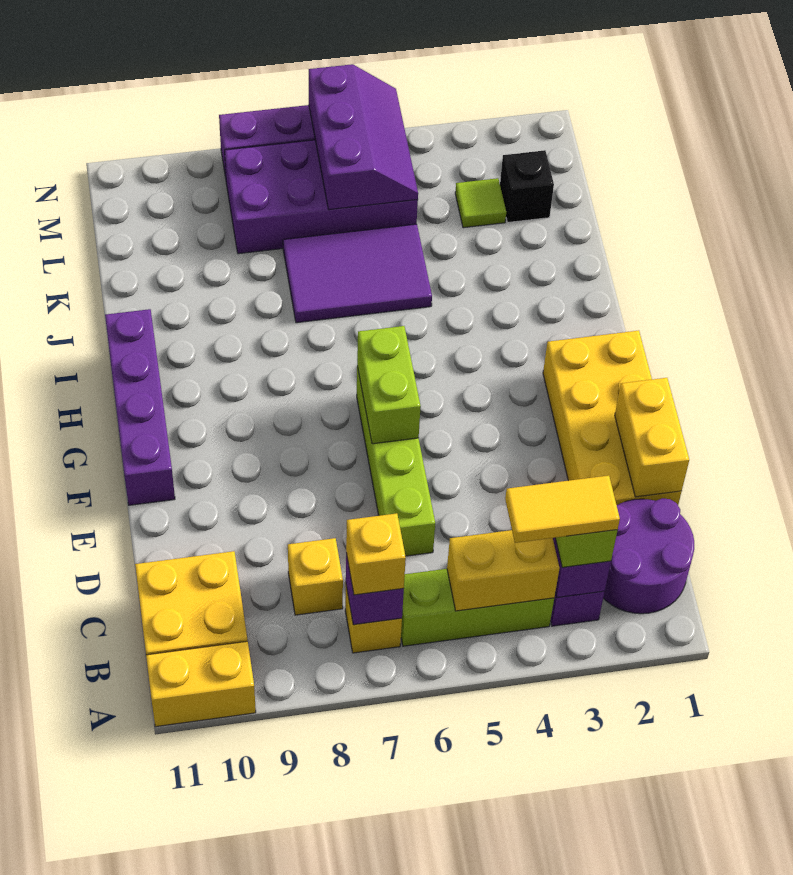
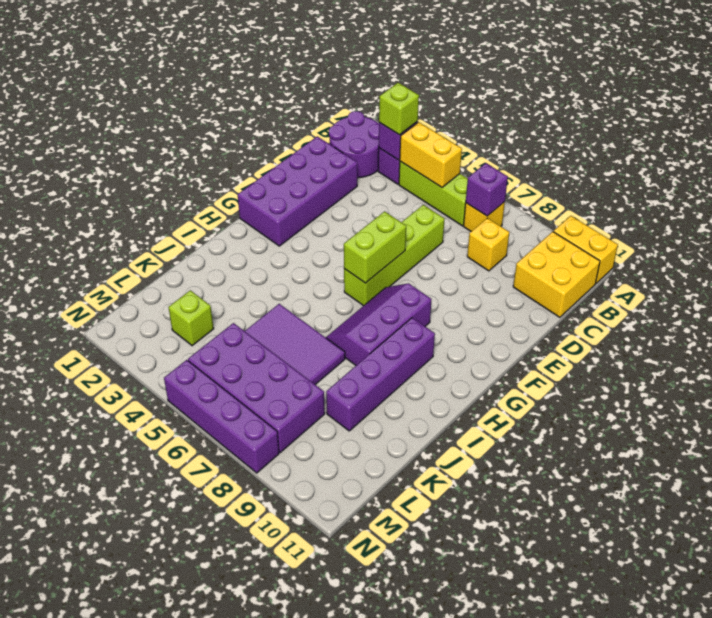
yellow 1x2 tile [505,475,620,543] -> none
yellow 1x1 brick [346,513,406,595] -> none
yellow 2x4 brick [543,331,681,505] -> purple 2x4 brick [238,136,357,246]
yellow 1x2 brick [615,378,689,497] -> none
purple 1x4 brick [105,309,175,505] -> purple 1x4 brick moved to [326,318,435,431]
black 1x1 brick [500,150,554,222] -> none
lime 1x1 tile [455,178,506,228] -> lime 1x1 brick [168,290,214,346]
purple 2x3 slope [309,64,418,210] -> purple 2x3 slope moved to [326,283,432,365]

